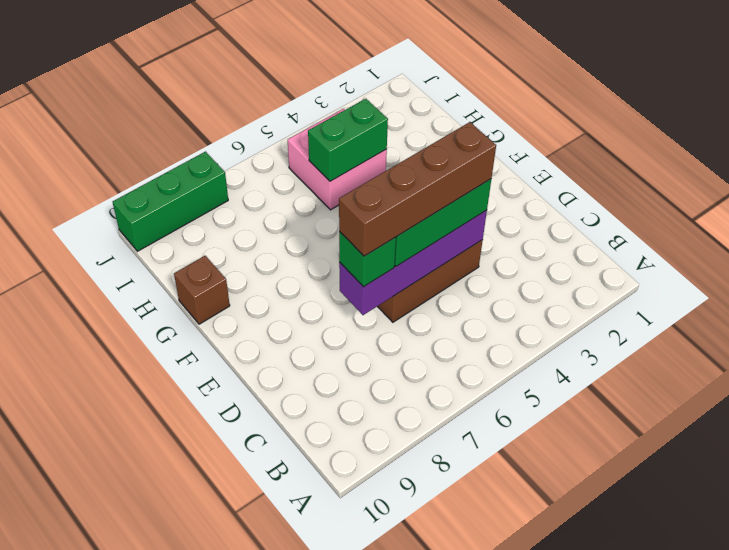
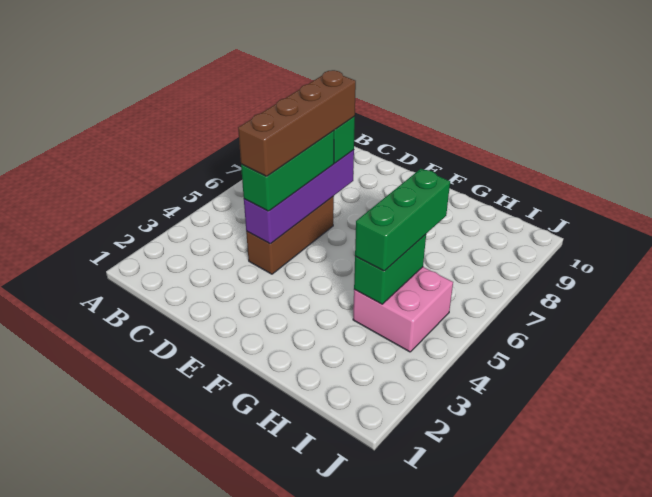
brown 1x1 brick [174,256,230,324] -> none
green 1x3 brick [113,152,228,251] -> green 1x3 brick moved to [355,169,450,271]

